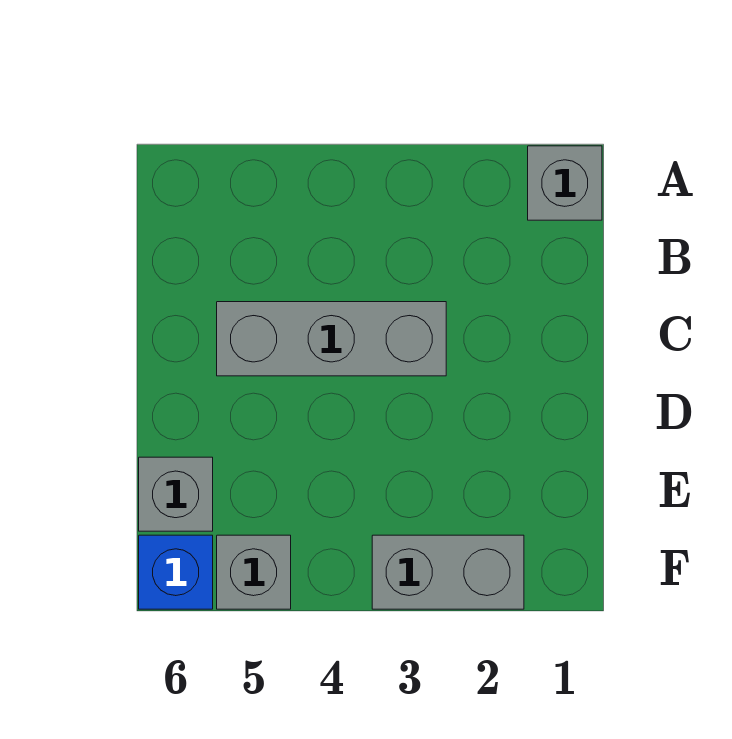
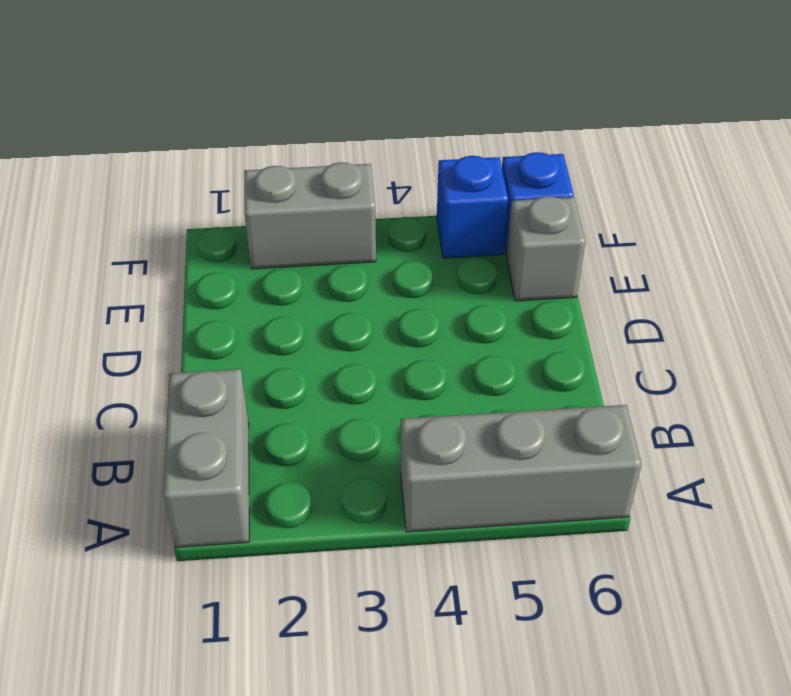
grey 1x1 brick [528,146,602,220] -> grey 1x2 brick [163,369,249,547]
grey 1x3 brick [217,302,446,376] -> grey 1x3 brick moved to [400,405,642,532]
grey 1x1 brick [217,535,291,609] -> blue 1x1 brick [437,156,508,258]

